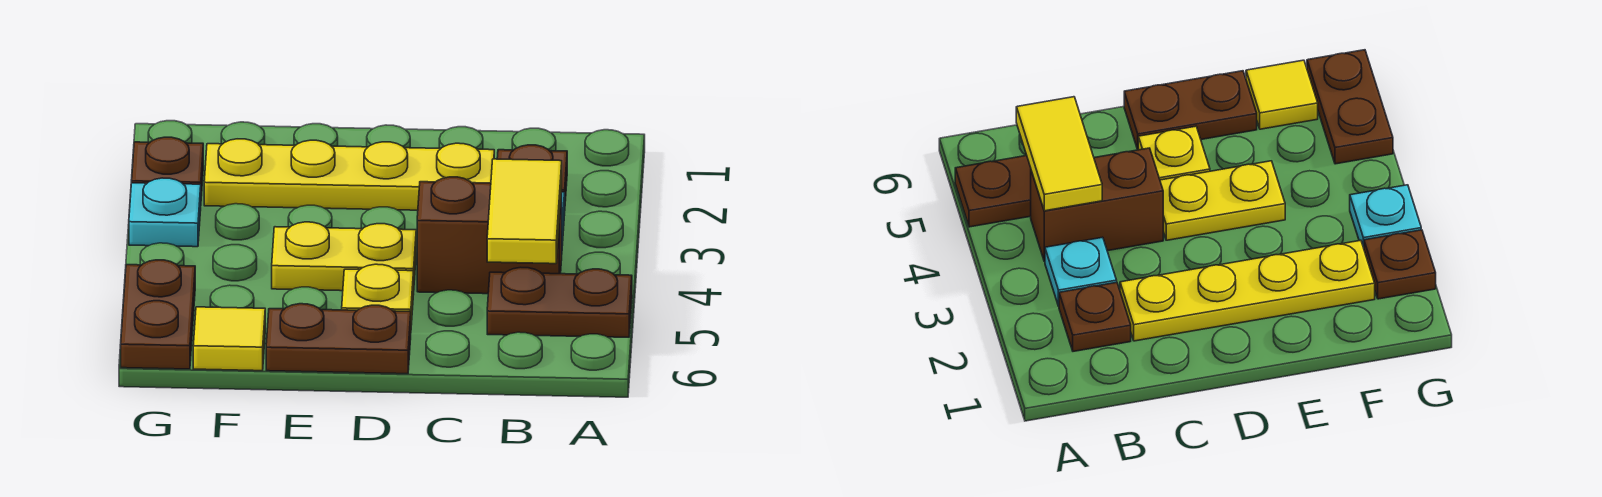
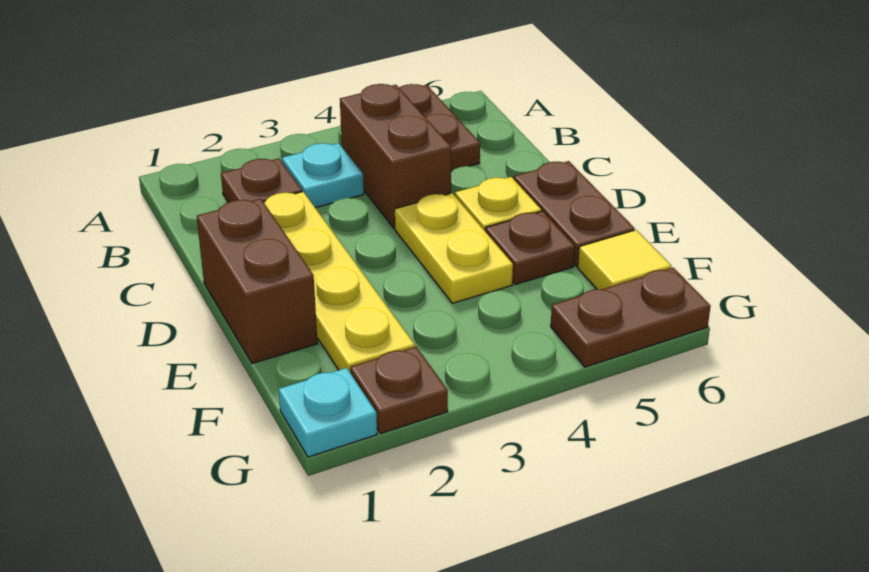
yellow 1x2 tile [487,159,562,264] -> none
none -> brown 1x2 brick [197,199,318,363]
none -> brown 1x1 plate [485,211,575,285]
cyan 1x1 plate [129,178,201,247] -> cyan 1x1 plate moved to [279,368,377,457]

